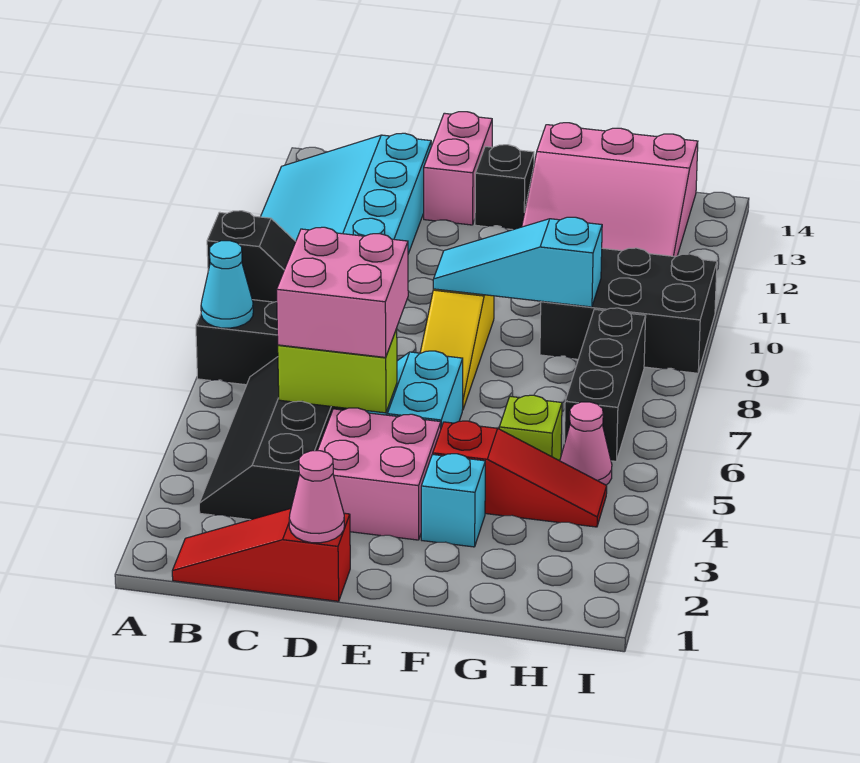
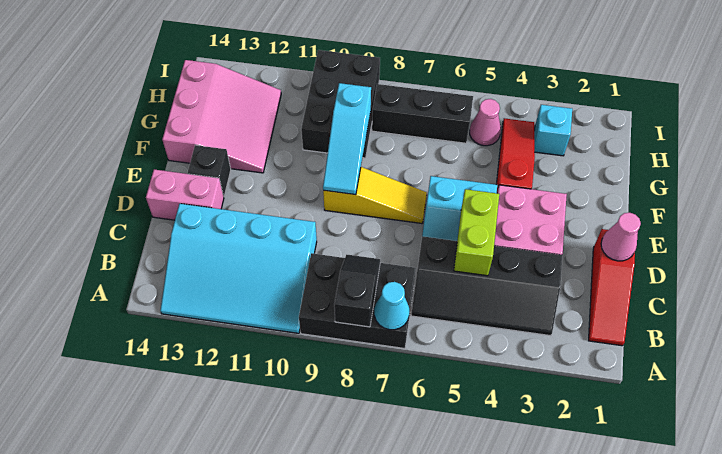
pink 2x2 brick [277,227,408,357] -> none
cyan 1x1 brick [421,454,485,547] -> cyan 1x1 brick moved to [534,105,572,156]
lime 1x1 brick [499,395,562,461] -> none

